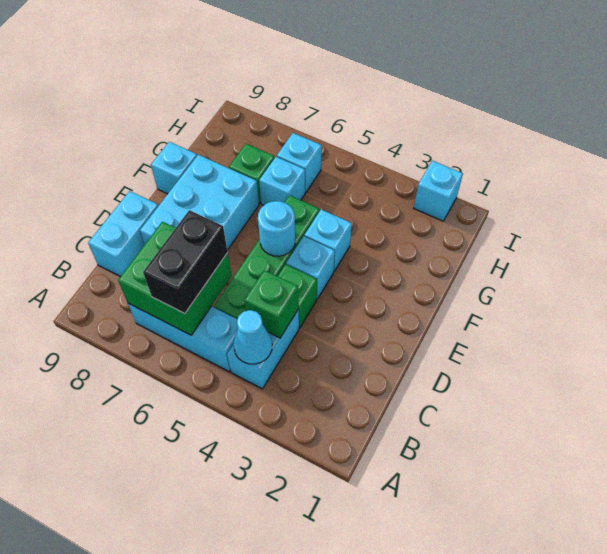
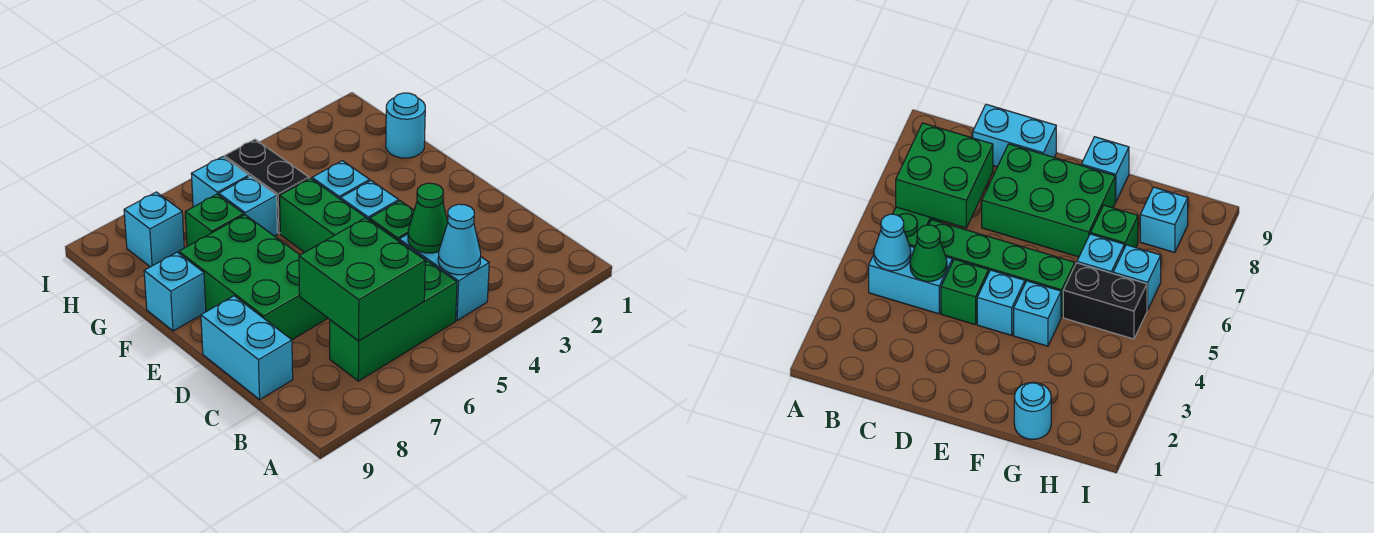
cyan 1x3 brick [128,303,238,372] -> green 1x3 brick [330,261,457,381]
black 1x2 brick [143,210,228,313] -> black 1x2 brick moved to [224,139,309,233]
green 1x1 brick [244,270,299,338] -> green 1x1 cone [408,183,448,253]
cyan 2x3 brick [140,155,259,250] -> green 2x3 brick [179,215,328,340]
cyan 1x1 round brick [258,201,295,256] -> cyan 1x1 round brick moved to [386,93,425,158]
cyan 1x1 brick [414,161,463,221] -> cyan 1x1 brick moved to [124,192,184,267]

